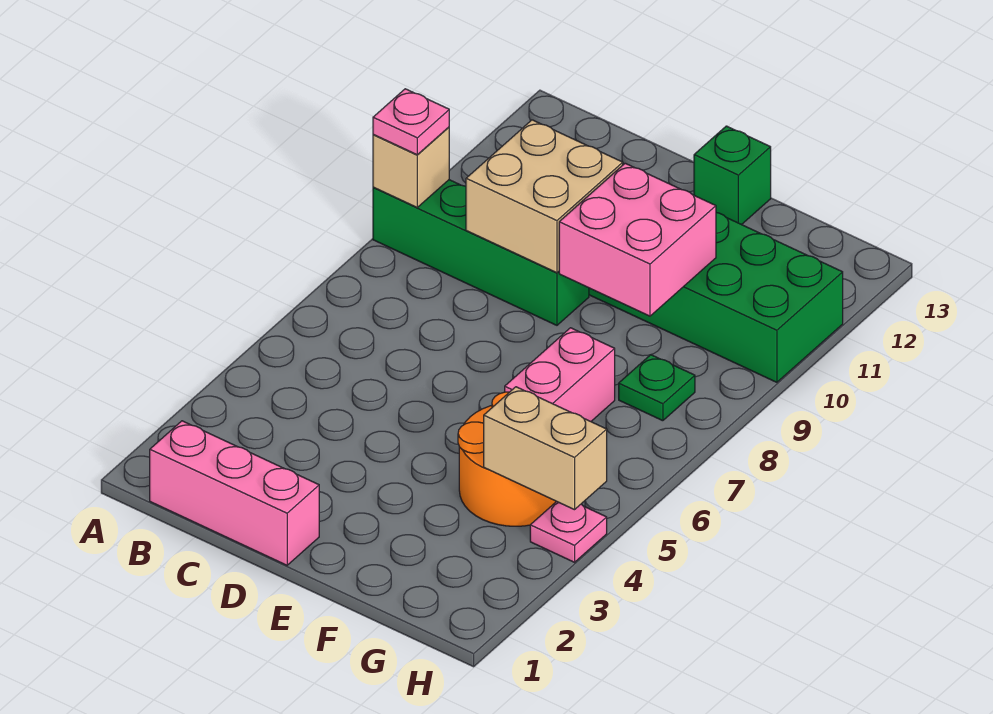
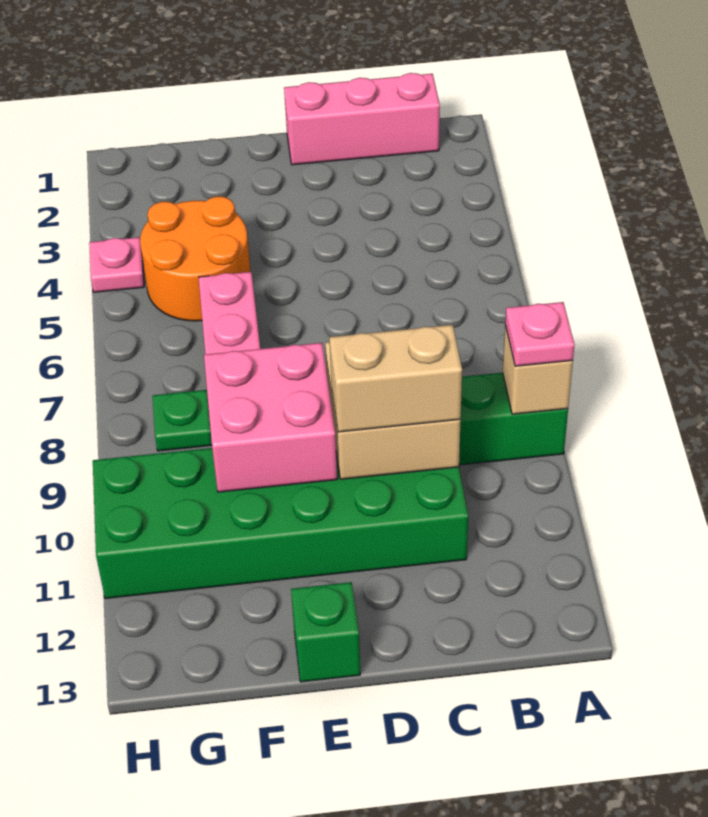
tan 1x2 brick [484,387,607,510] -> tan 1x2 brick moved to [329,325,462,432]

